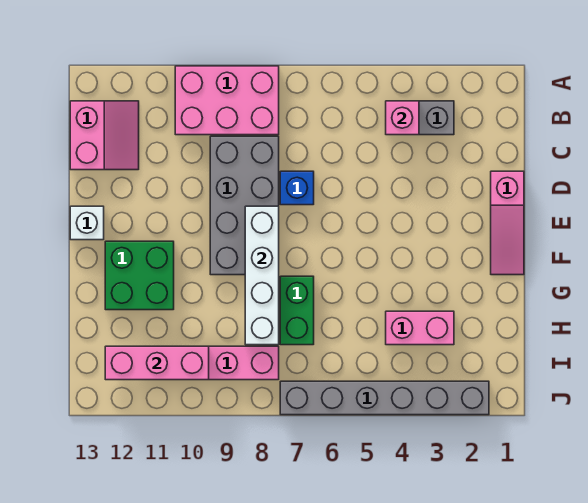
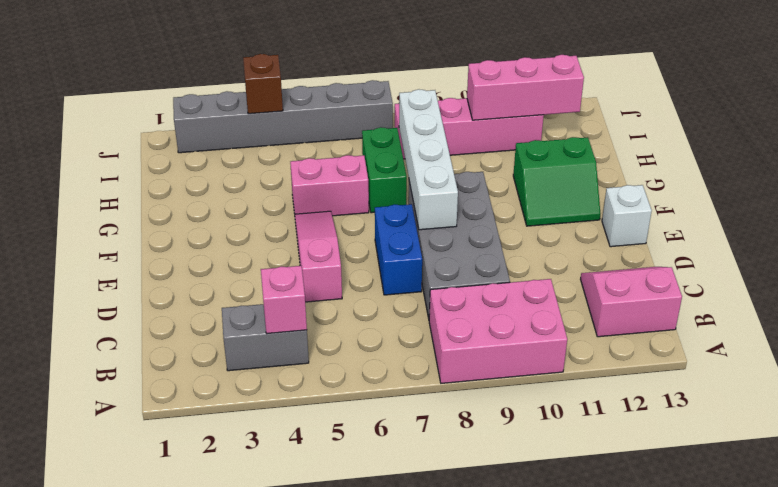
pink 2x2 slope [70,101,139,170] -> pink 2x2 slope turned to [581,267,682,337]
pink 1x3 slope [491,171,524,275] -> pink 1x3 slope moved to [295,211,342,302]
blue 1x1 brick [280,171,314,205] -> blue 1x2 brick [375,204,422,295]
green 2x2 brick [105,241,174,310] -> green 2x2 slope [513,137,600,226]
pink 1x2 brick [386,311,454,345] -> pink 1x2 brick moved to [290,155,369,216]
none -> brown 1x1 brick [243,54,283,114]

